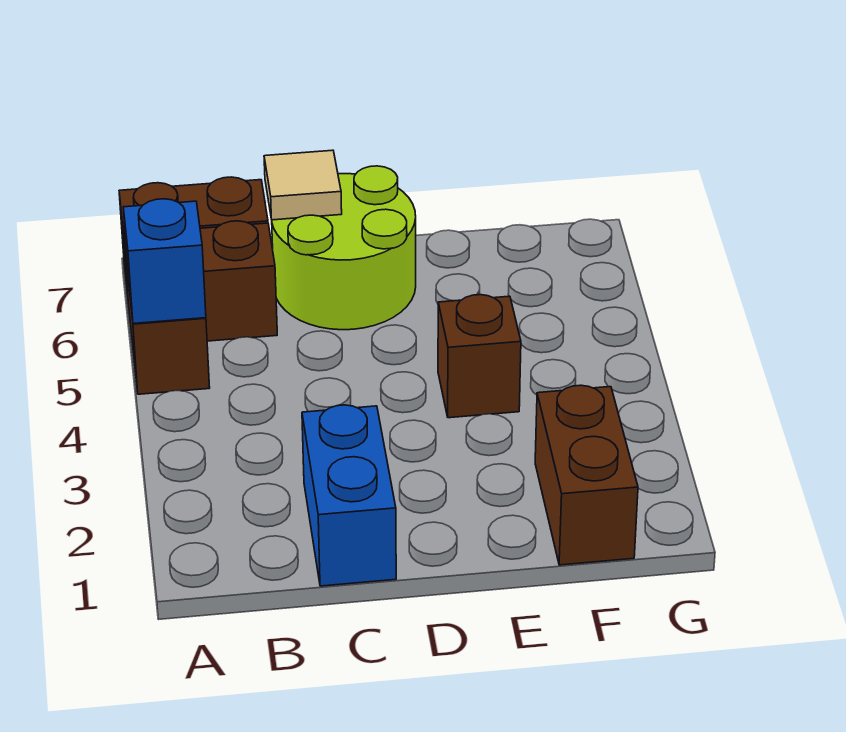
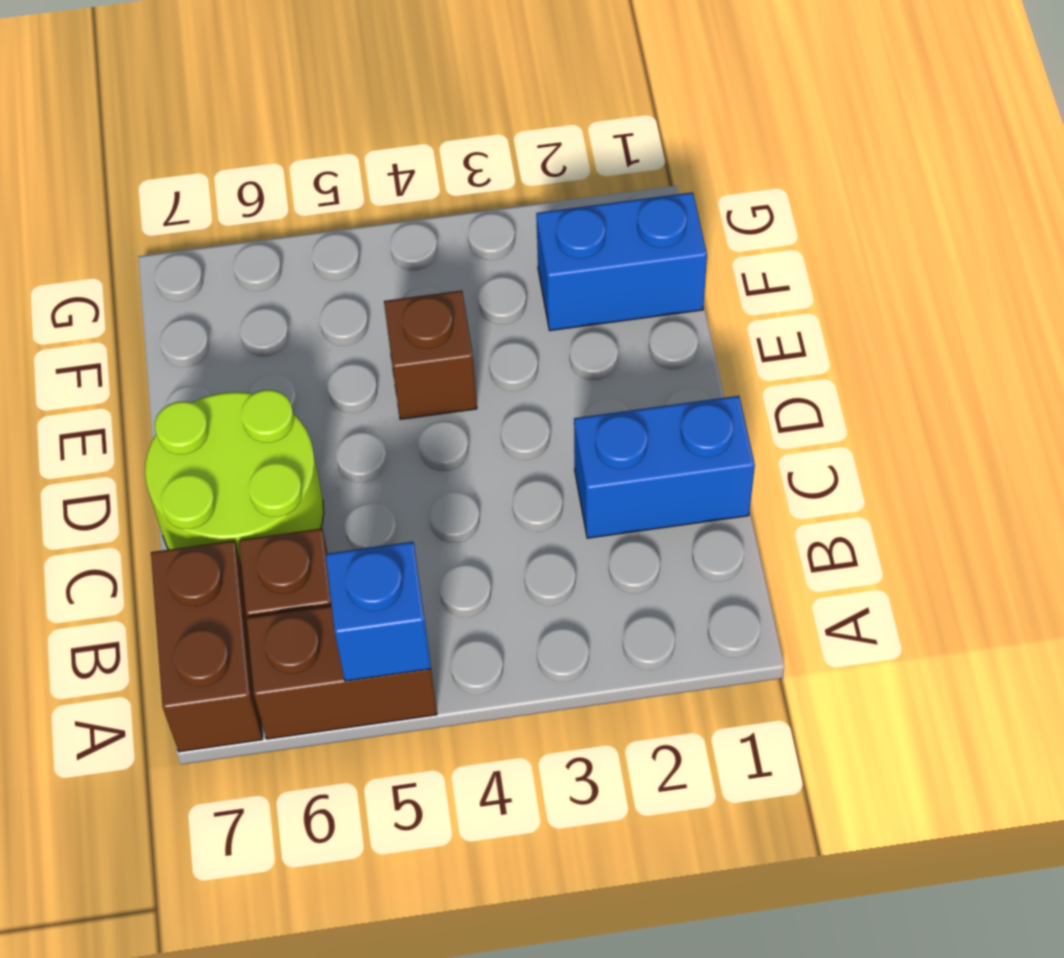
tan 1x1 tile [264,150,342,220] -> none
brown 1x2 brick [535,385,638,565] -> blue 1x2 brick [536,192,707,331]

